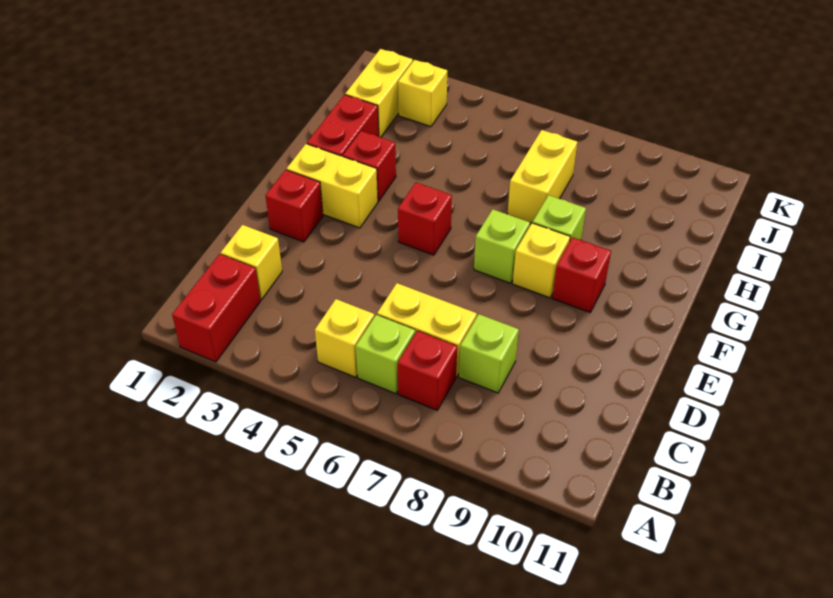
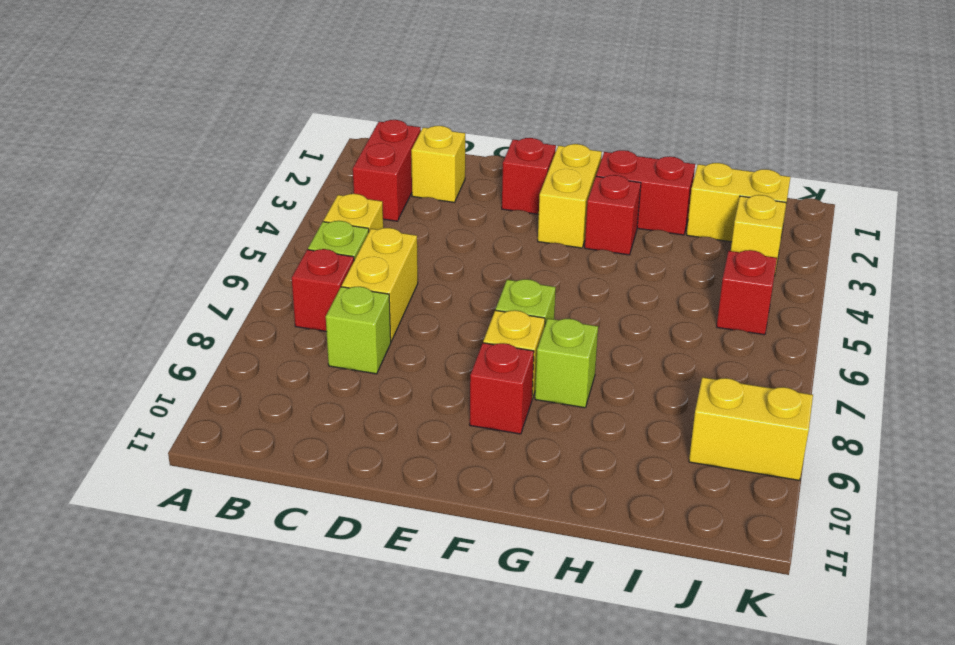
red 1x2 brick [172,254,261,362] -> red 1x2 brick turned to [353,120,421,221]
red 1x1 brick [398,182,452,255] -> red 1x1 brick moved to [717,250,777,335]
yellow 1x2 brick [508,130,577,223] -> yellow 1x2 brick moved to [689,377,813,481]

